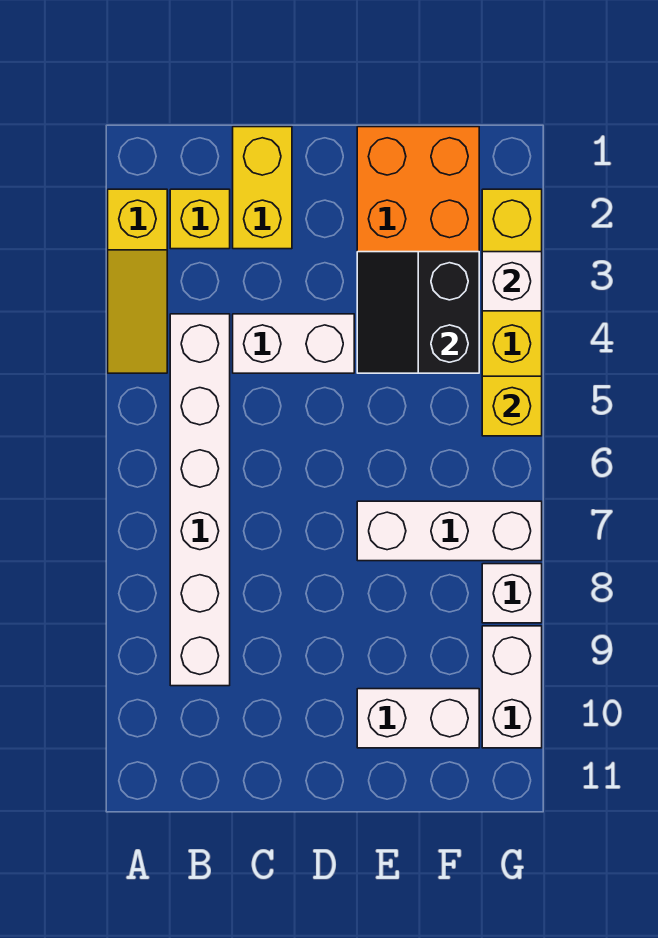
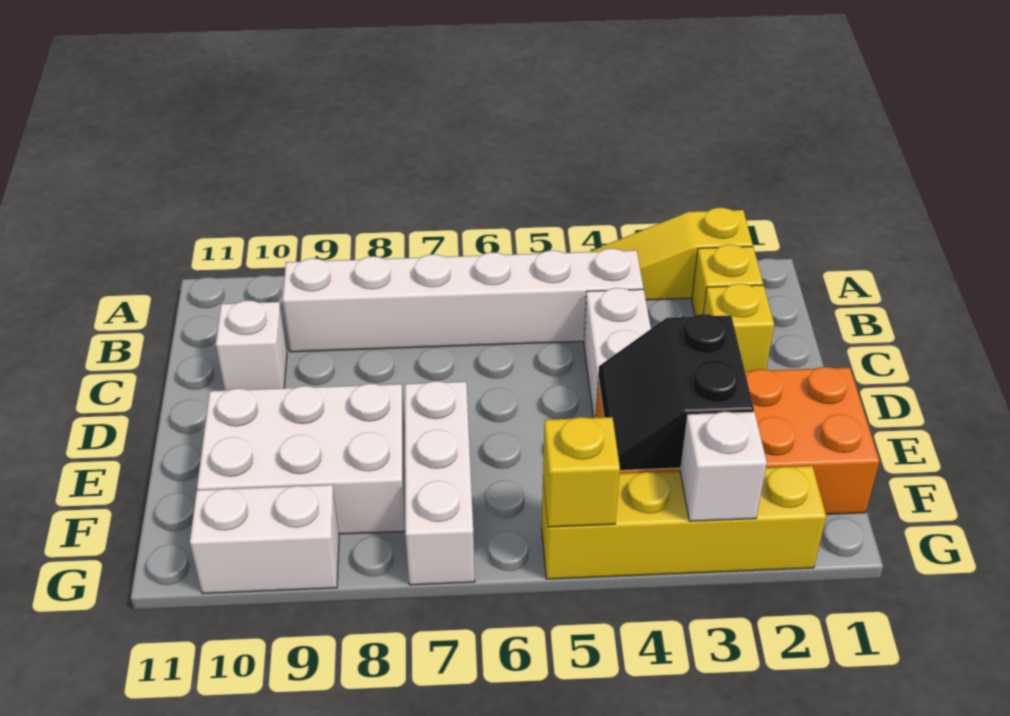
yellow 1x2 brick [233,127,292,249] -> yellow 1x1 brick [703,284,774,371]
black 2x2 slope [357,252,479,373] -> black 2x2 slope turned to [598,314,754,470]
white 1x2 brick [357,689,479,748] -> white 2x3 brick [197,384,405,534]
white 1x1 brick [482,564,542,623] -> white 1x1 brick moved to [216,300,287,390]

